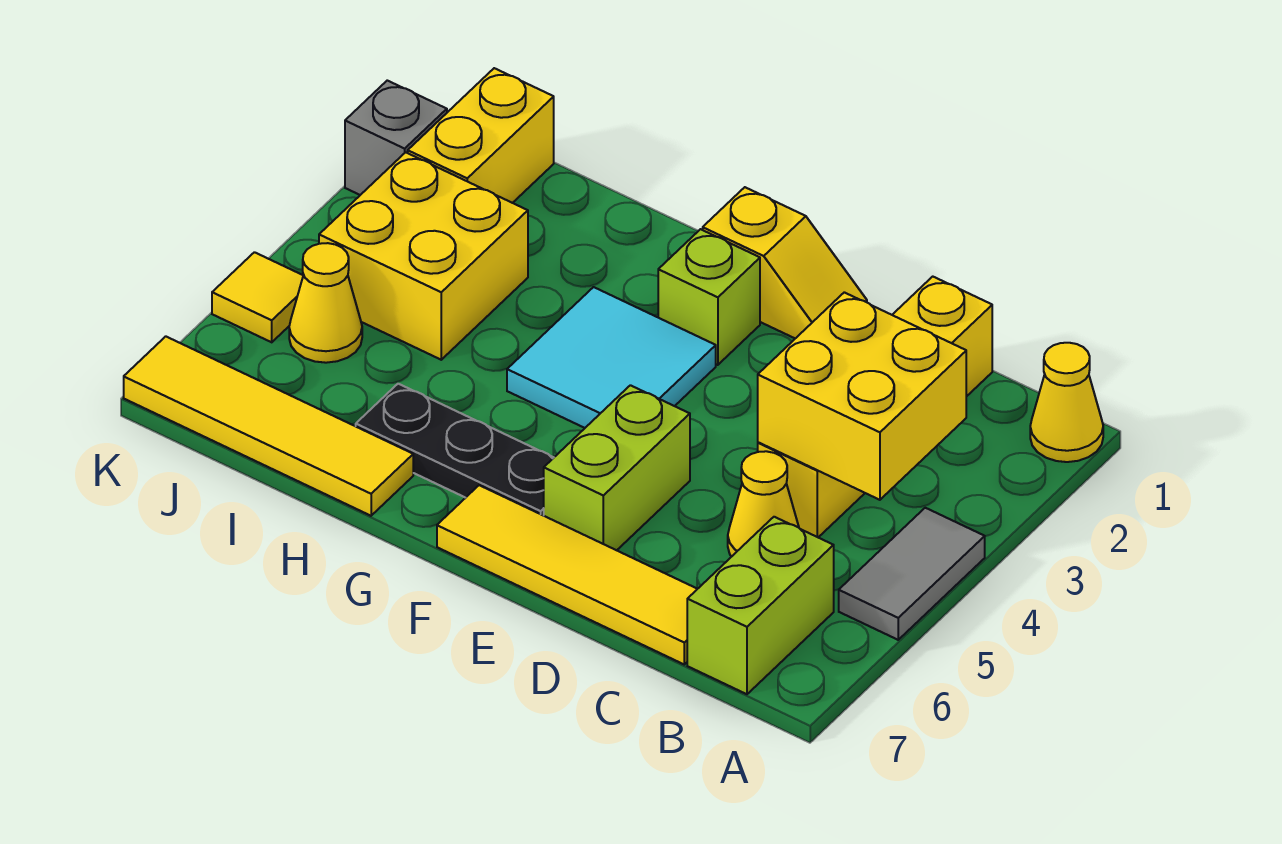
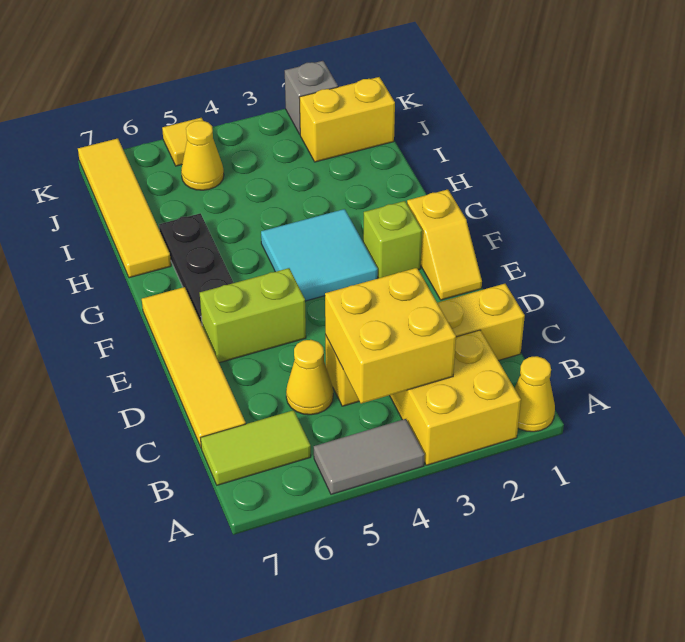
lime 1x2 brick [687,517,834,694] -> lime 1x2 tile [201,410,311,485]
yellow 2x2 brick [319,152,528,360] -> yellow 2x2 brick moved to [390,330,521,465]

